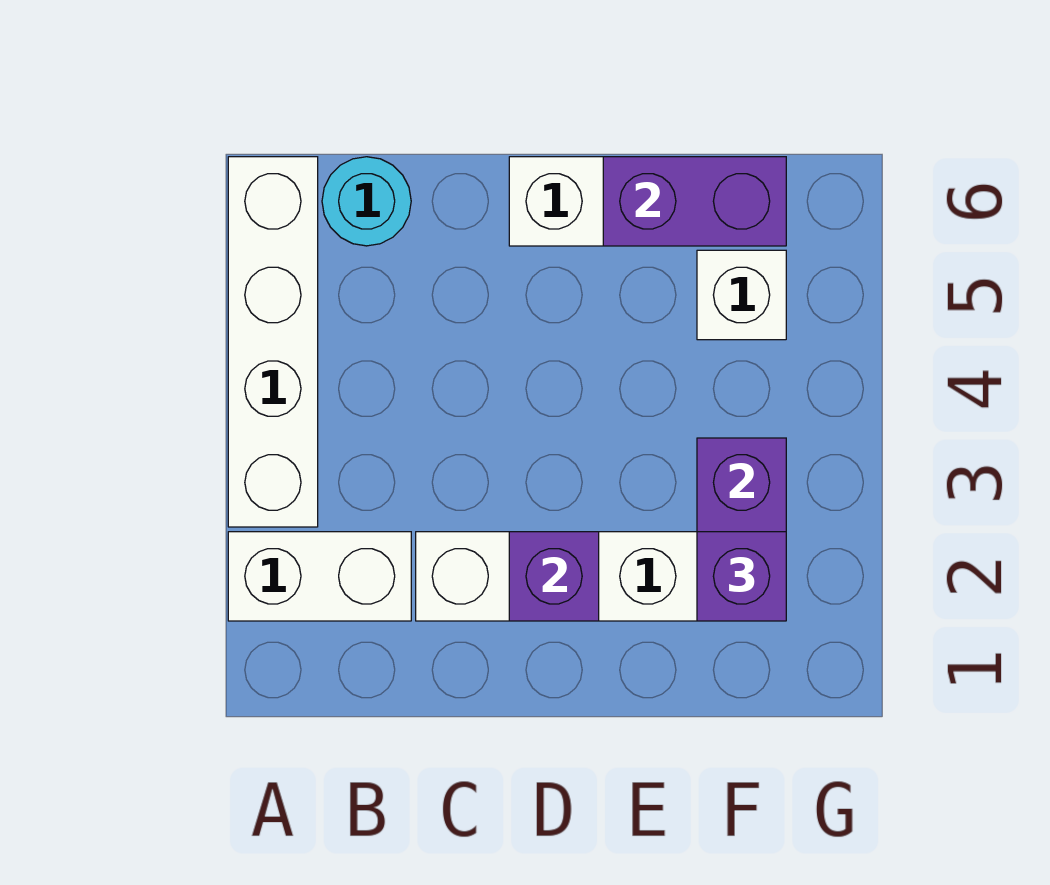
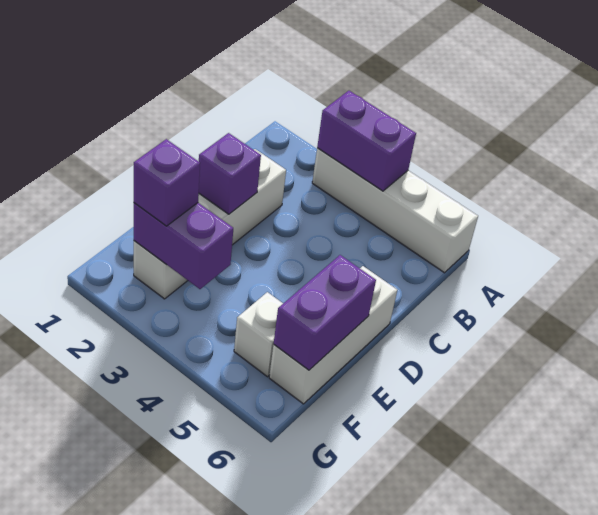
white 1x2 brick [228,532,411,621] -> none
none -> purple 1x2 brick [317,91,416,191]
cyan 1x1 round brick [322,157,411,246] -> none

